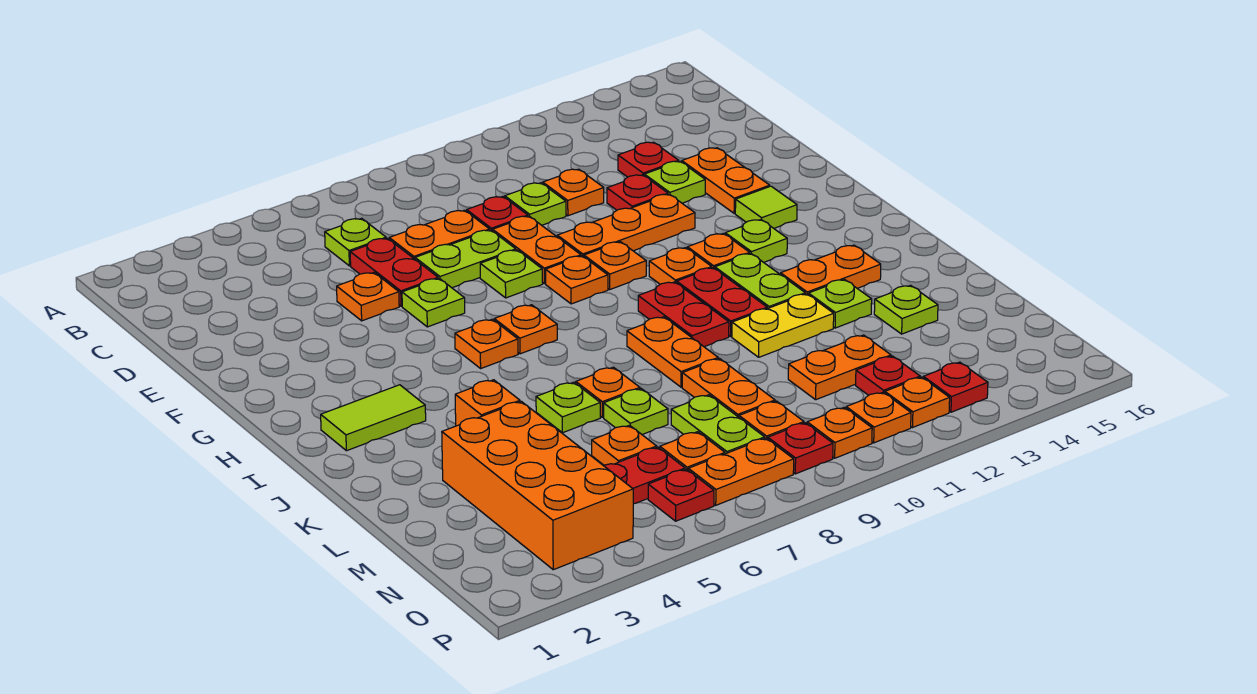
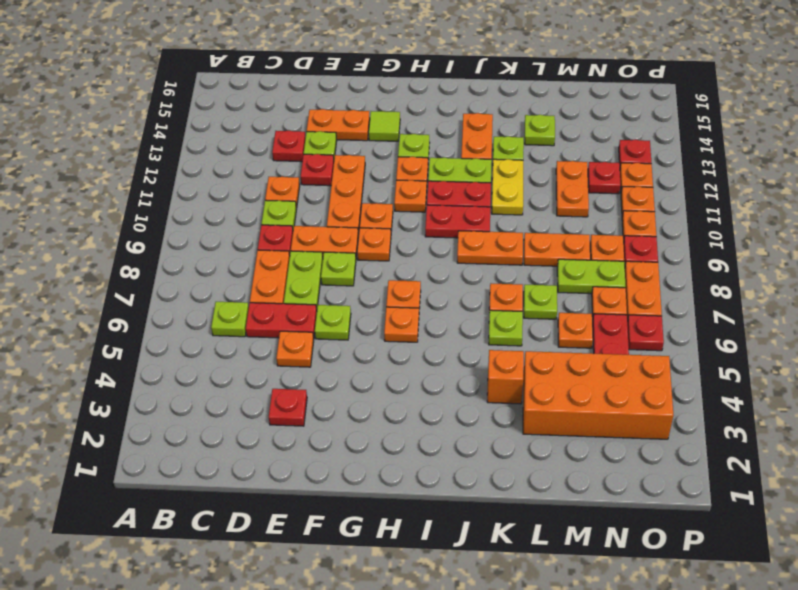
none -> red 1x1 plate [269,389,307,426]
lime 1x2 tile [321,385,426,451] -> none

